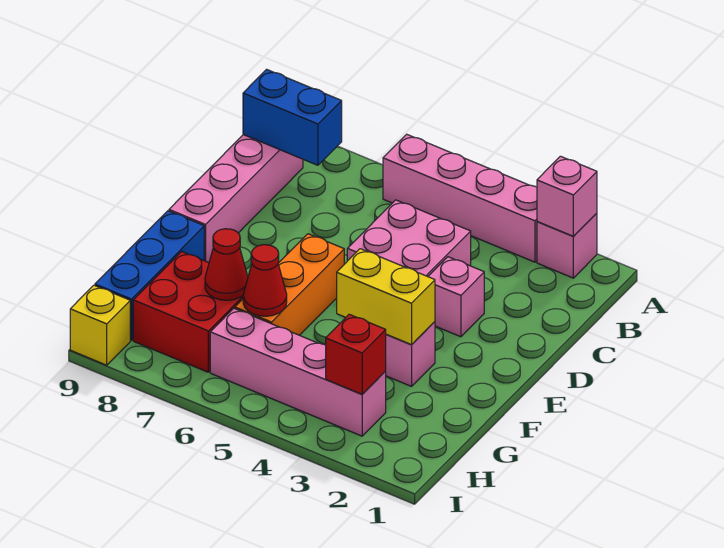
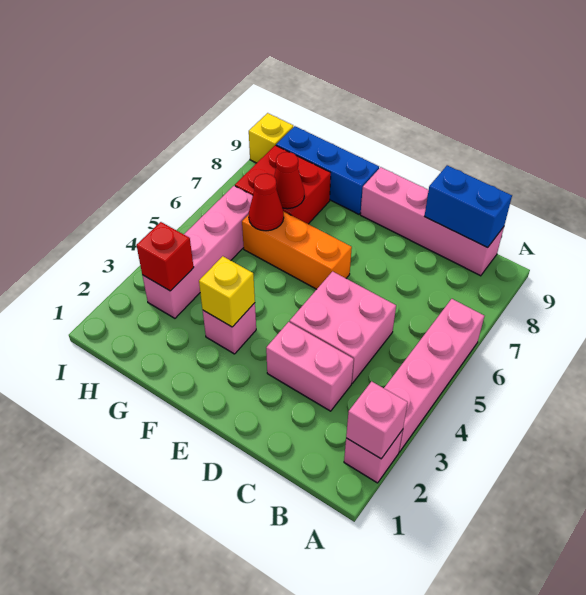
blue 1x2 brick [243,69,342,165] -> blue 1x2 brick turned to [424,165,512,248]
pink 1x1 brick [428,257,484,337] -> pink 1x2 brick [266,322,354,411]
yellow 1x2 brick [337,249,435,345] -> yellow 1x1 brick [199,256,255,327]

